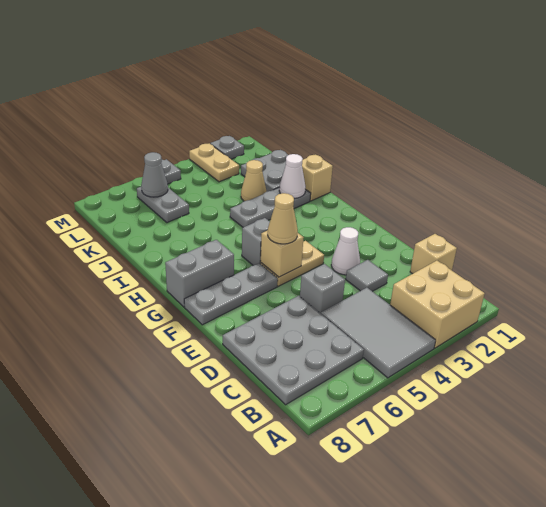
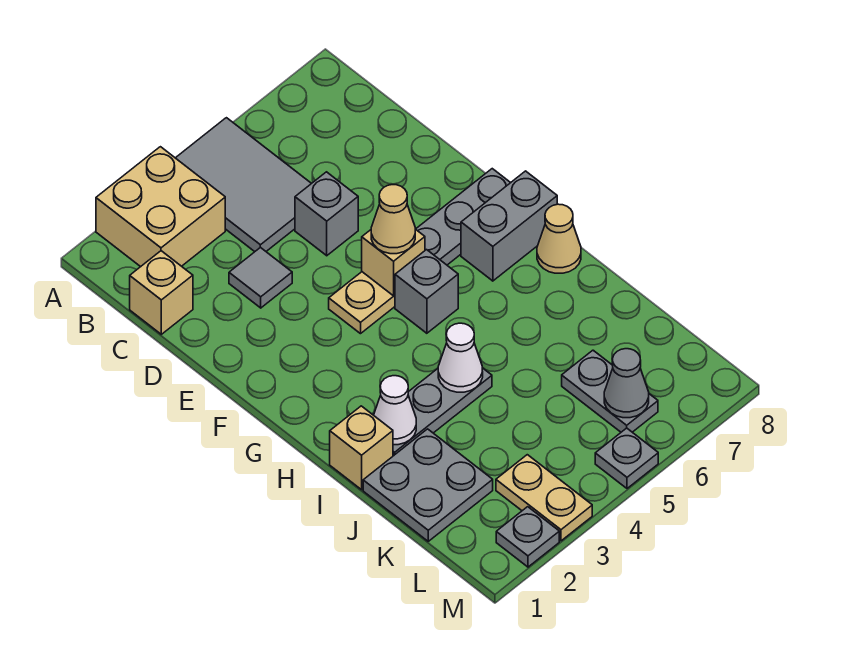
grey 3x3 plate [223,296,364,405] -> none
white 1x1 cone [331,227,360,275] -> white 1x1 cone moved to [438,323,483,392]
tan 1x1 cone [241,160,267,201] -> tan 1x1 cone moved to [537,204,581,273]

